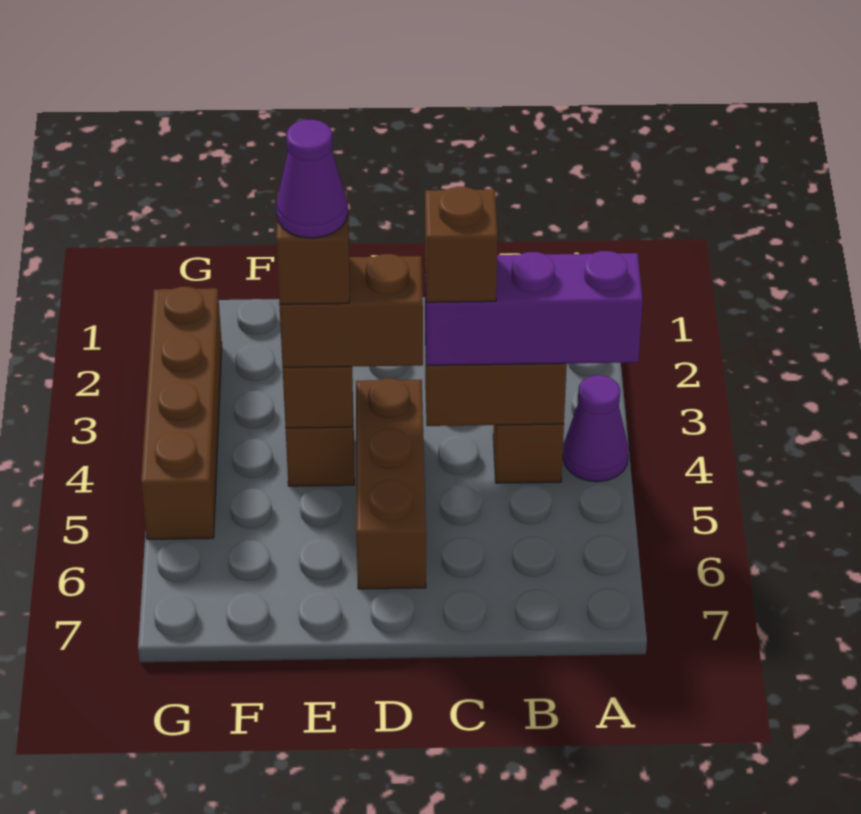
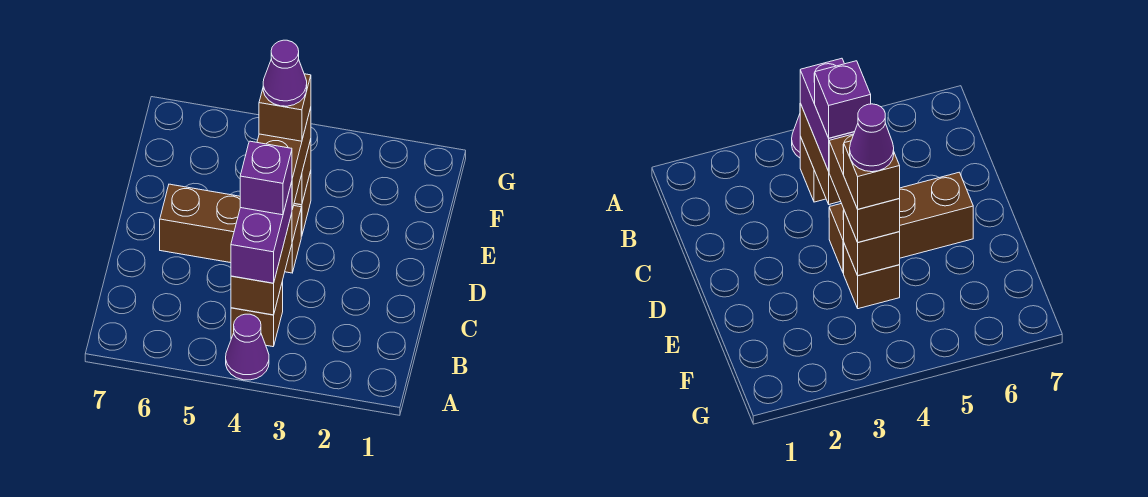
purple 1x3 brick [425,251,643,365] -> purple 1x2 brick [231,182,292,283]
brown 1x1 brick [425,187,498,302] -> purple 1x1 brick [240,141,292,215]
brown 1x4 brick [141,287,222,539] -> none

